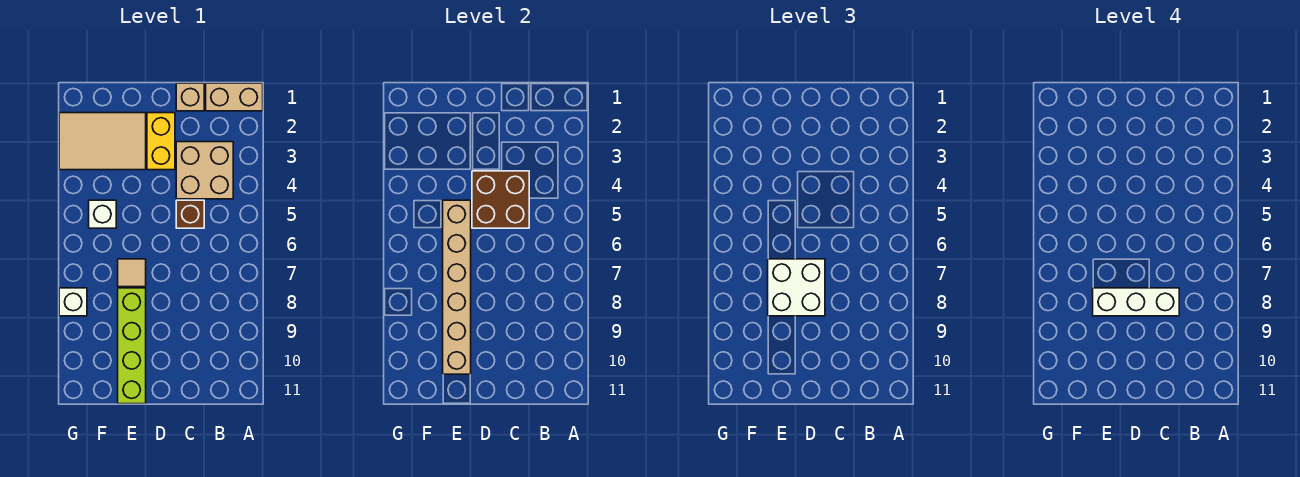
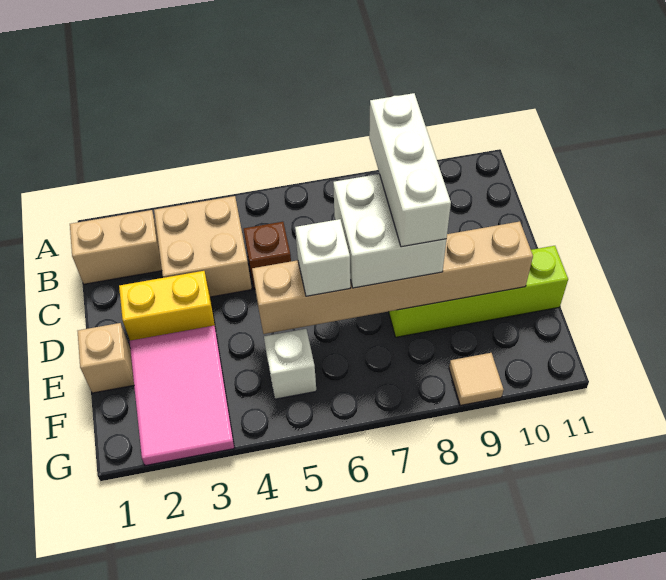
tan 1x2 brick [206,83,263,111] -> tan 1x2 brick turned to [70,210,162,284]
tan 1x1 brick [176,83,204,111] -> tan 1x1 brick moved to [78,323,134,393]
brown 2x2 brick [472,171,529,228] -> none
tan 2x3 tile [59,113,146,170] -> pink 2x3 tile [130,326,234,466]
tan 1x1 tile [118,259,146,287] -> tan 1x1 tile moved to [449,353,504,406]
white 1x1 brick [59,288,87,316] -> white 1x1 brick moved to [295,219,350,296]

